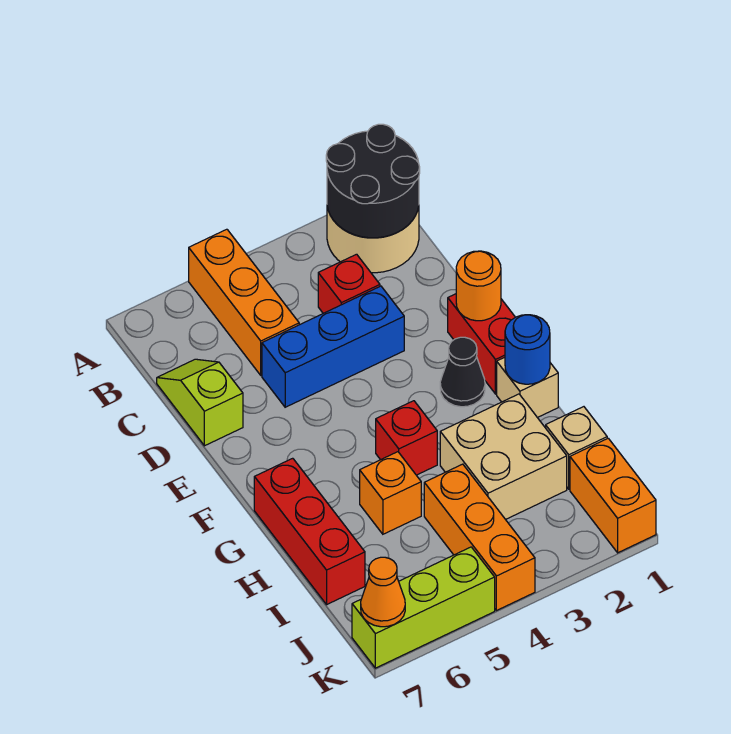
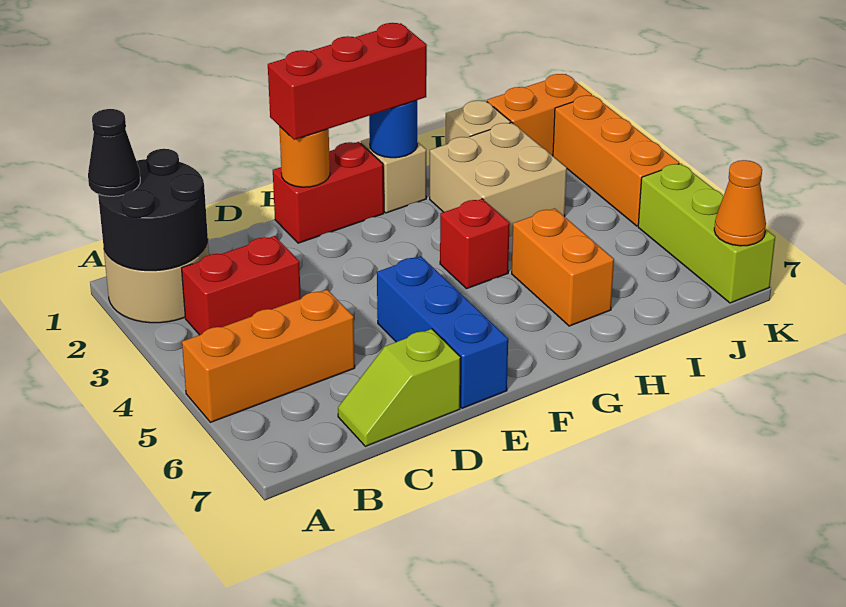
red 1x1 brick [318,254,380,313] -> red 1x2 brick [182,236,301,335]
blue 1x3 brick [262,286,404,407] -> blue 1x3 brick moved to [377,256,508,408]
black 1x1 cone [440,337,485,407] -> black 1x1 cone moved to [88,109,140,196]
red 1x3 brick [254,458,365,604] -> red 1x3 brick moved to [268,23,427,140]
orange 1x1 brick [360,452,421,534] -> orange 1x2 brick [512,208,614,326]
orange 1x3 brick [424,464,535,611] -> orange 1x3 brick turned to [553,95,679,226]

